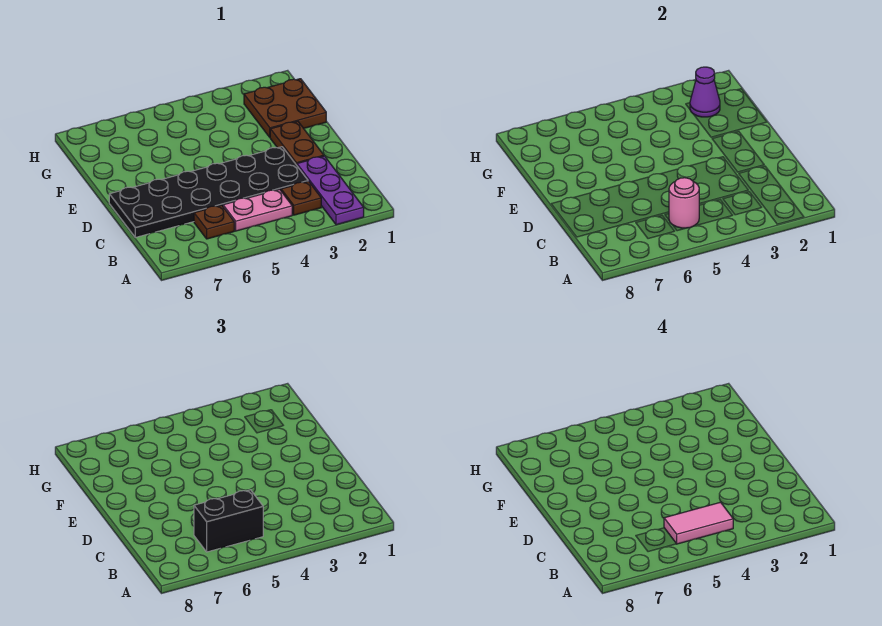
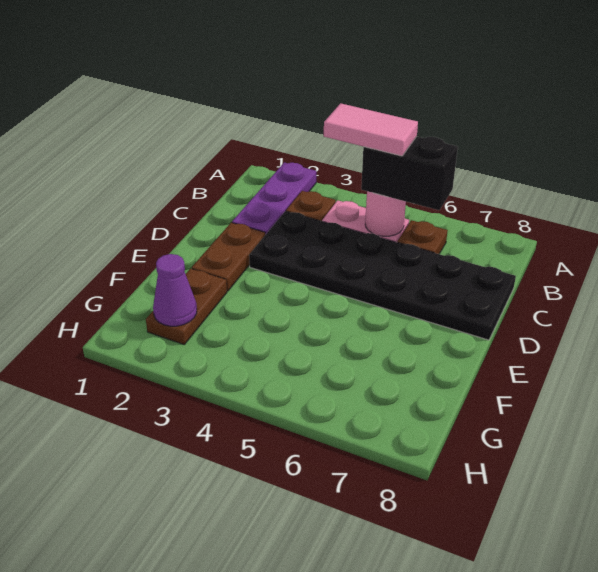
brown 2x2 plate [244,79,326,137] -> brown 1x2 plate [146,269,227,344]

